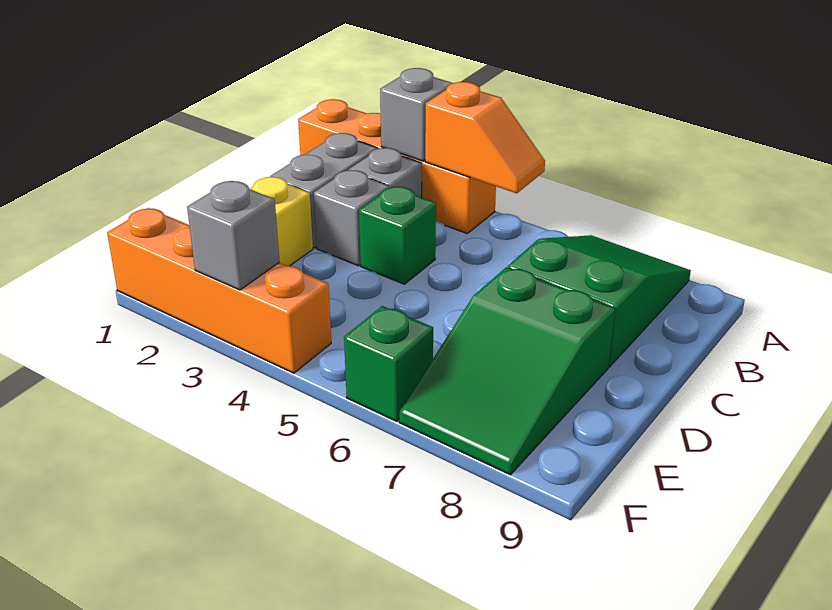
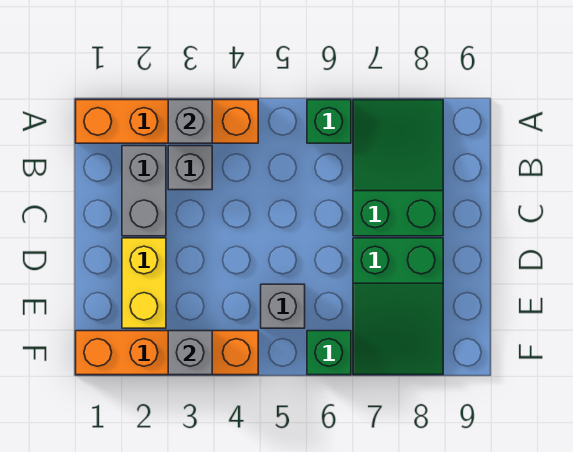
orange 1x2 slope [425,82,545,193] -> none
grey 1x1 brick [314,170,389,266] -> grey 1x1 brick moved to [261,284,305,328]
green 1x1 brick [359,187,436,284] -> green 1x1 brick moved to [307,100,351,143]

